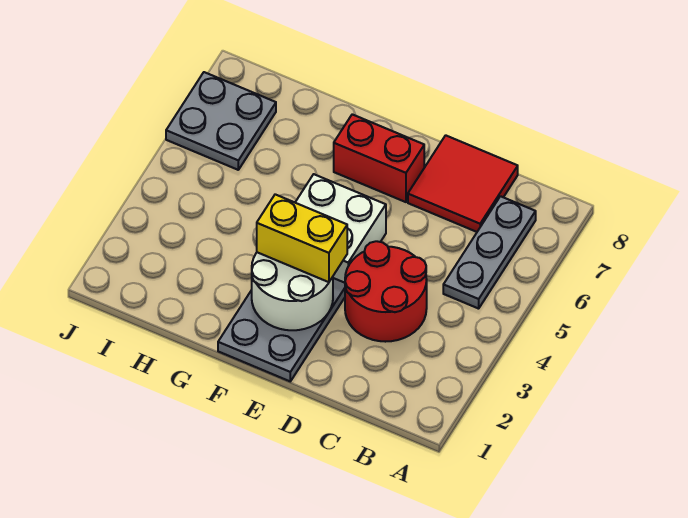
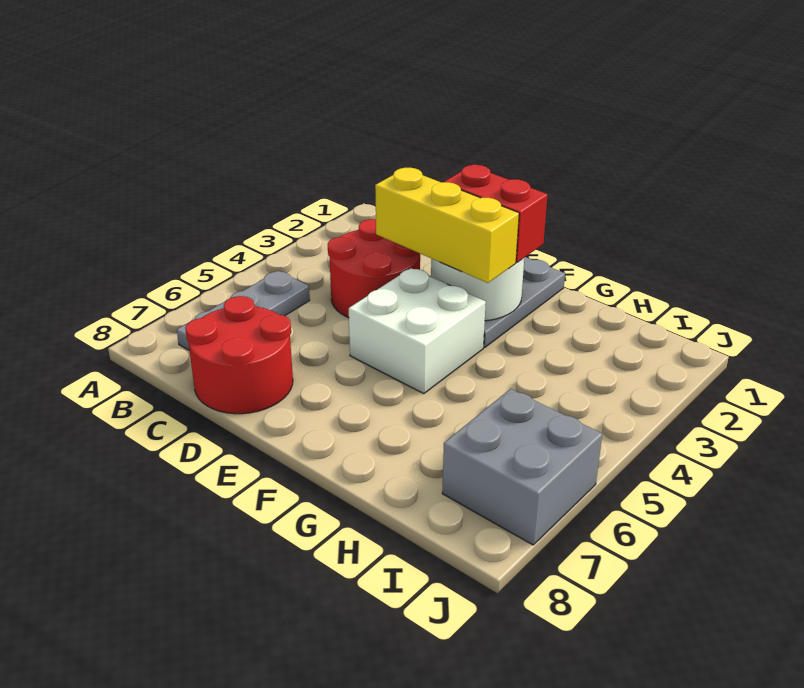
red 2x2 tile [408,135,518,232] -> red 2x2 round brick [185,296,293,414]
yellow 1x2 brick [257,194,347,282] -> yellow 1x3 brick [375,168,519,283]
red 1x2 brick [334,114,424,202] -> red 1x2 brick moved to [444,165,548,262]
grey 2x2 plate [166,72,276,170] -> grey 2x2 brick [442,389,602,545]

